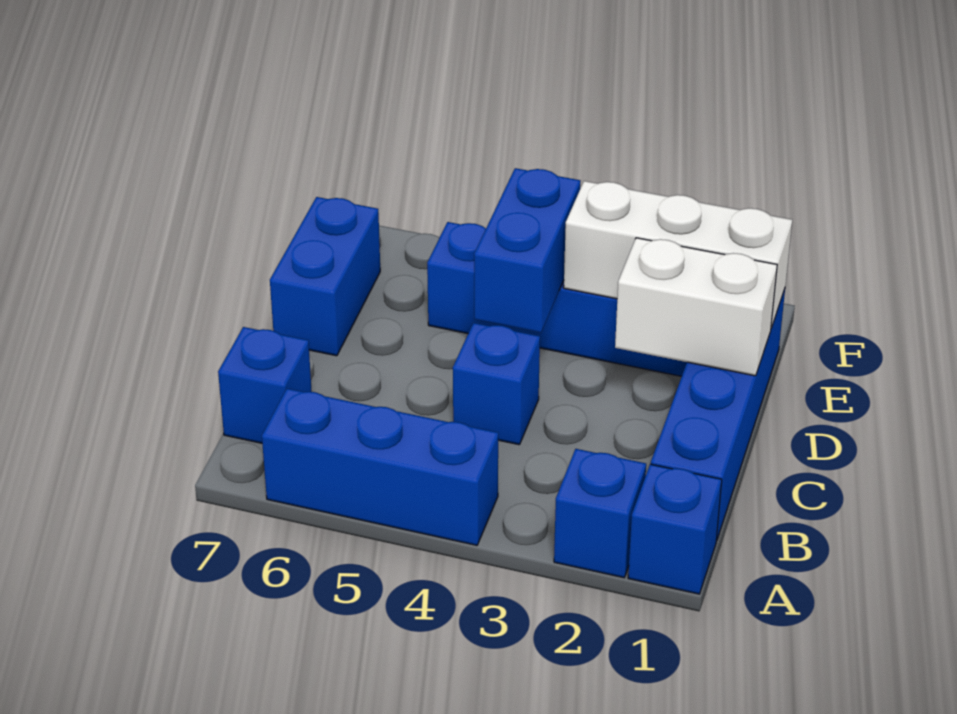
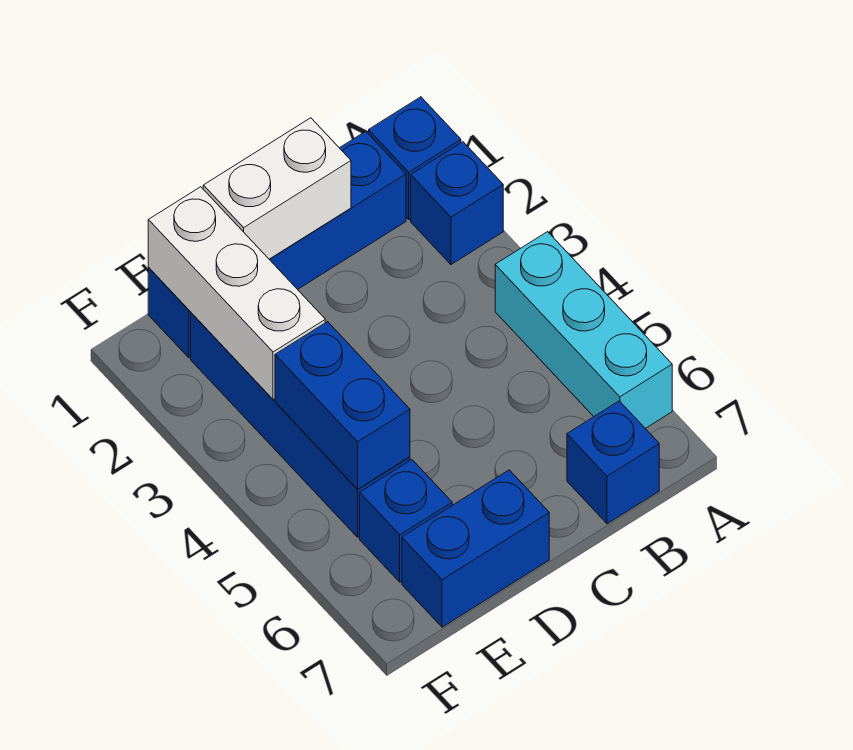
blue 1x3 brick [262,389,498,545] -> cyan 1x3 brick [495,232,672,428]
blue 1x1 brick [453,323,540,445] -> blue 1x1 brick moved to [360,460,452,582]
white 1x2 brick [615,238,777,376] -> white 1x2 brick turned to [203,118,351,259]
blue 1x2 brick [474,168,581,333] -> blue 1x2 brick turned to [275,322,410,489]

